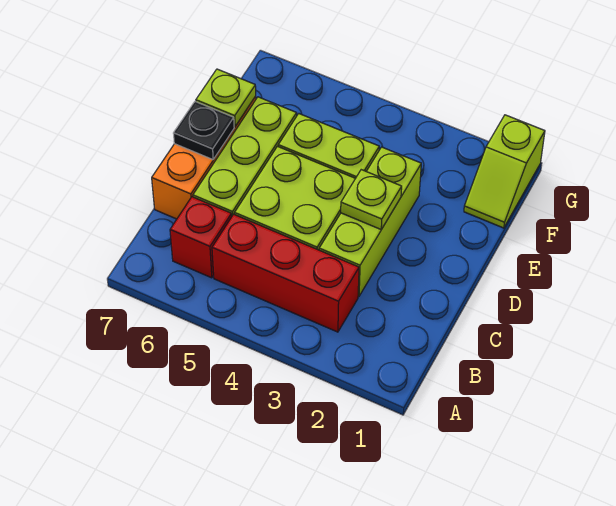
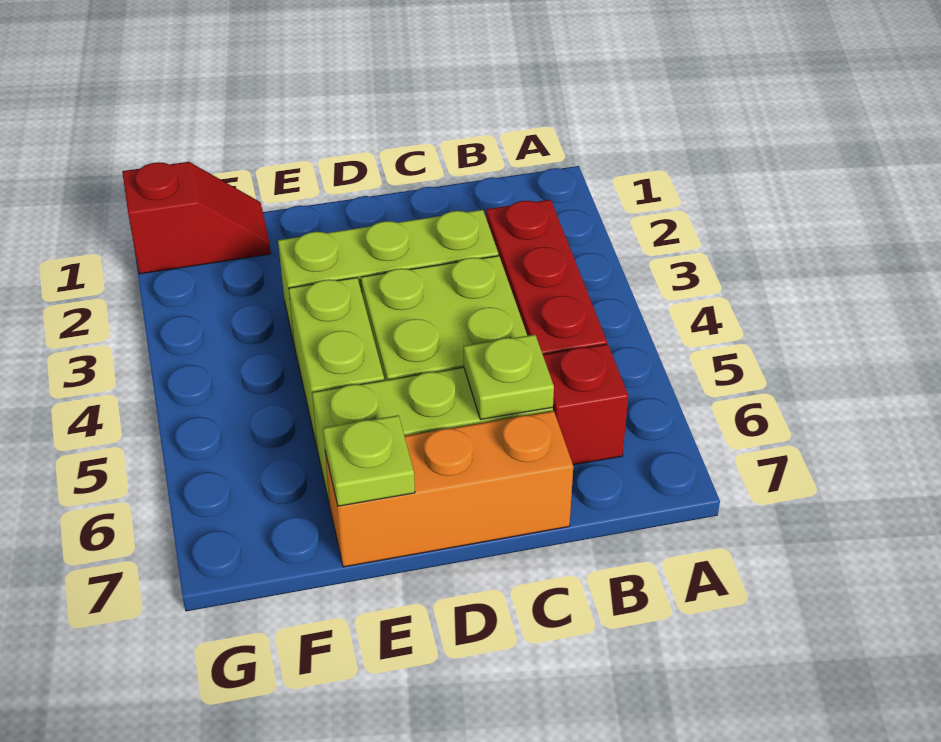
lime 1x1 plate [341,170,402,229] -> lime 1x1 plate moved to [464,335,554,420]
black 1x1 plate [173,102,234,160] -> none
lime 1x2 slope [464,115,545,228] -> red 1x2 slope [122,162,271,274]

